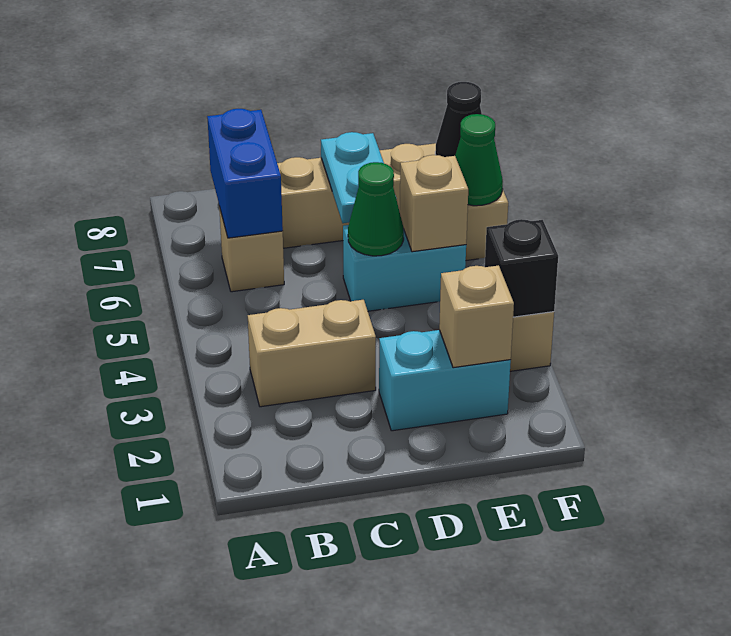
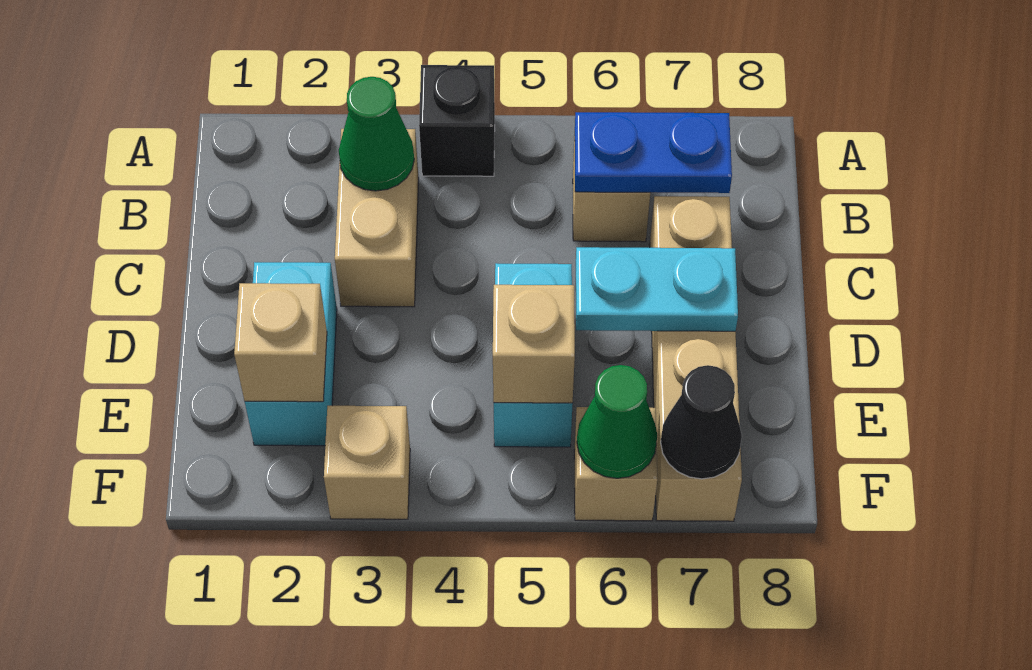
blue 1x2 brick [207,109,283,238] -> blue 1x2 plate [575,112,732,193]
green 1x1 cone [348,162,404,256] -> green 1x1 cone moved to [339,77,414,191]
black 1x1 brick [485,219,558,317] -> black 1x1 brick moved to [419,65,495,176]

